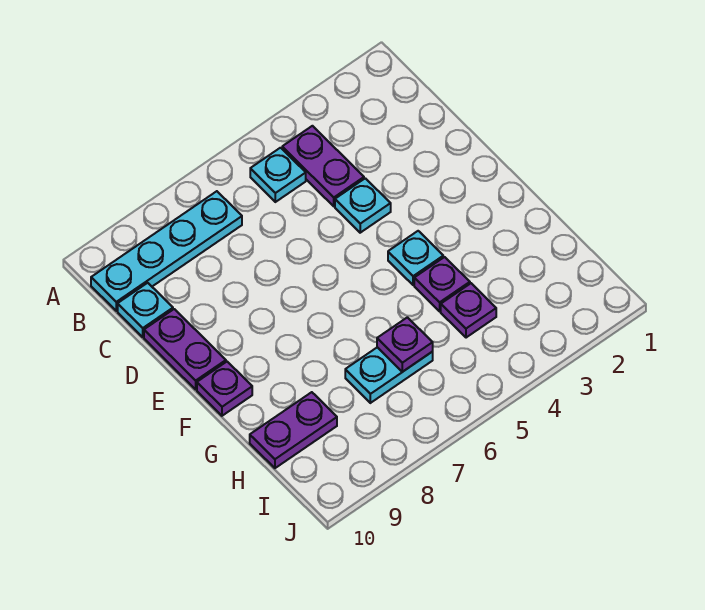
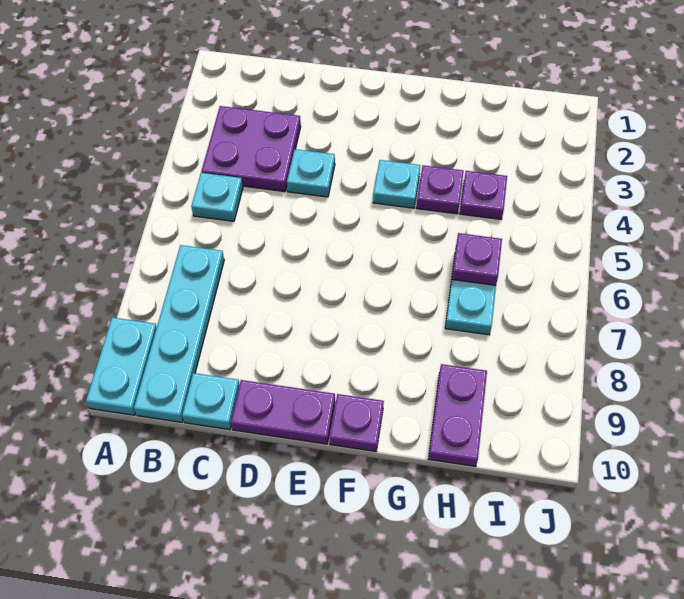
none -> cyan 1x2 plate [86,318,157,415]
purple 1x2 plate [282,126,364,206] -> purple 2x2 plate [201,106,301,192]

